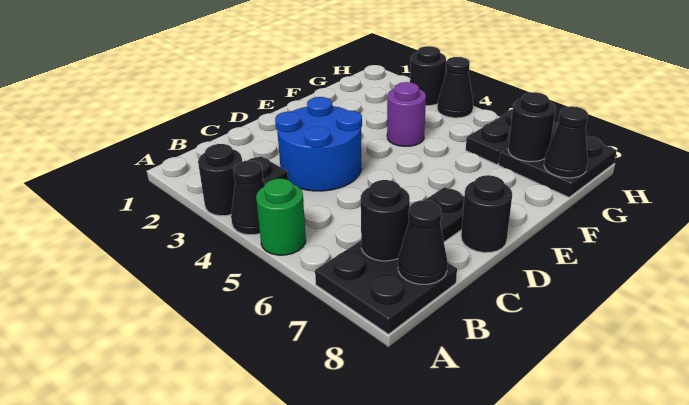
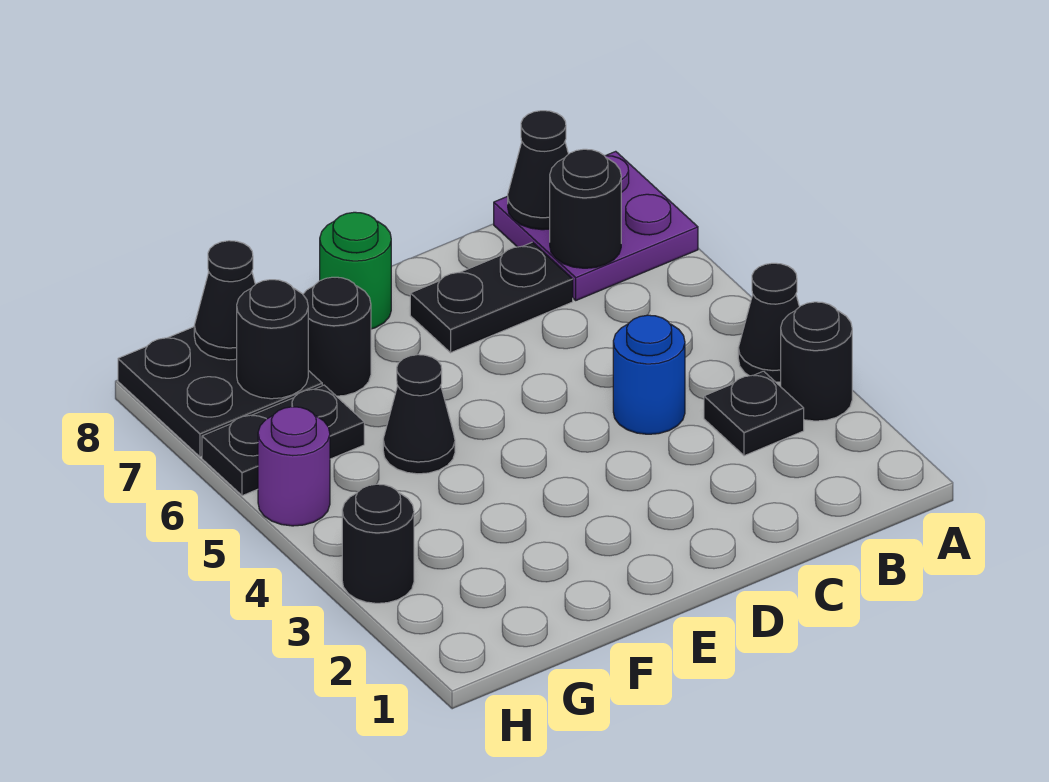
green 1x1 round brick [256,179,306,255] -> green 1x1 round brick moved to [320,212,391,329]
black 2x2 plate [315,241,457,334] -> purple 2x2 plate [494,151,698,300]
blue 2x2 round brick [275,97,362,191] -> blue 1x1 round brick [613,315,685,434]
black 1x1 round brick [461,175,512,253] -> black 1x1 round brick moved to [303,277,371,396]
purple 1x1 round brick [387,82,426,146] -> purple 1x1 round brick moved to [258,407,330,526]
black 1x1 cone [437,57,473,118] -> black 1x1 cone moved to [383,355,455,474]

